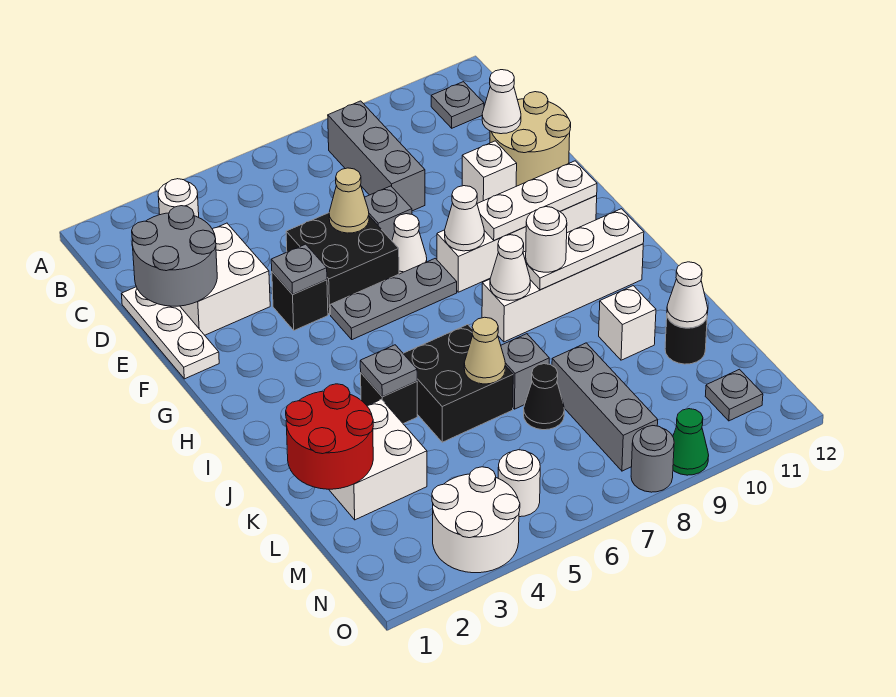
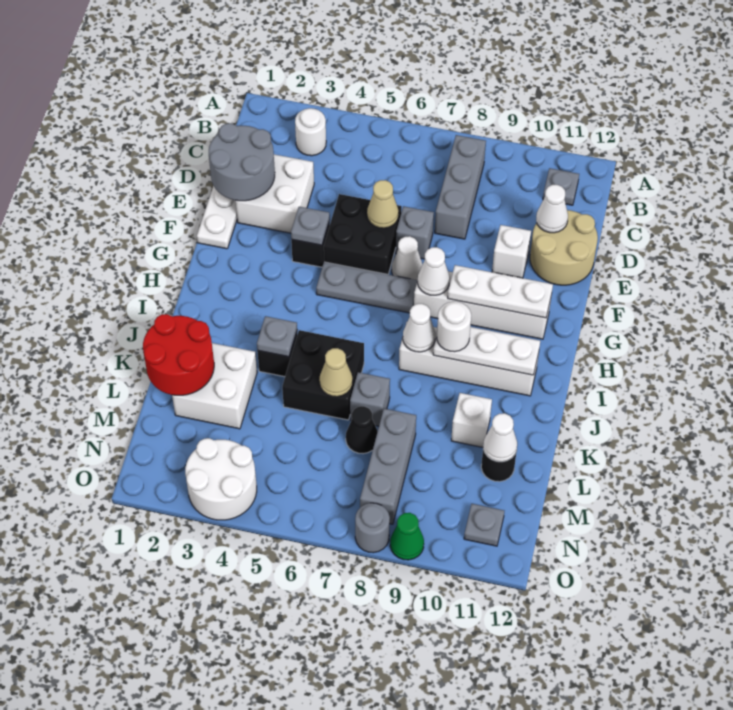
white 1x1 round brick [498,450,540,517] -> none

